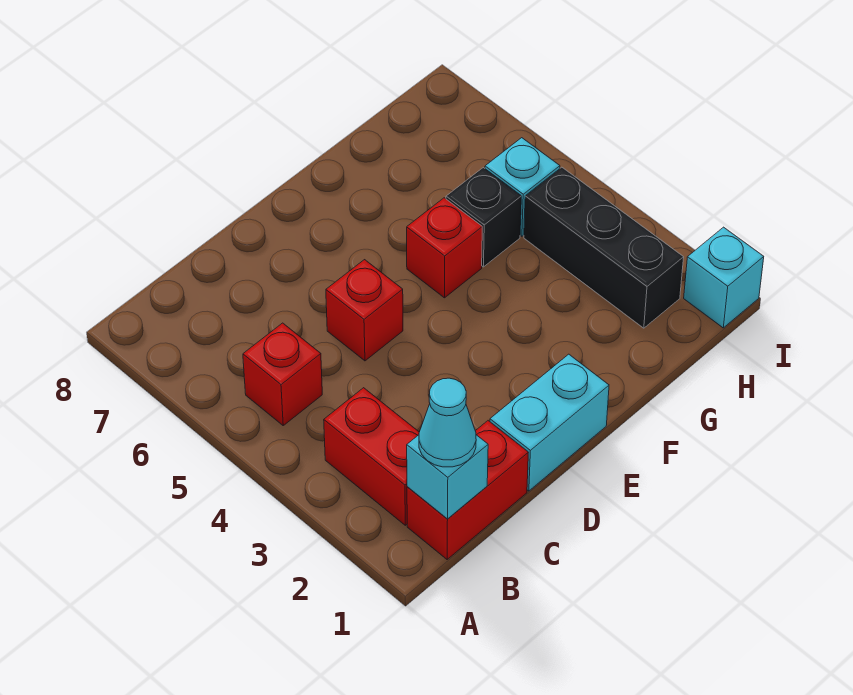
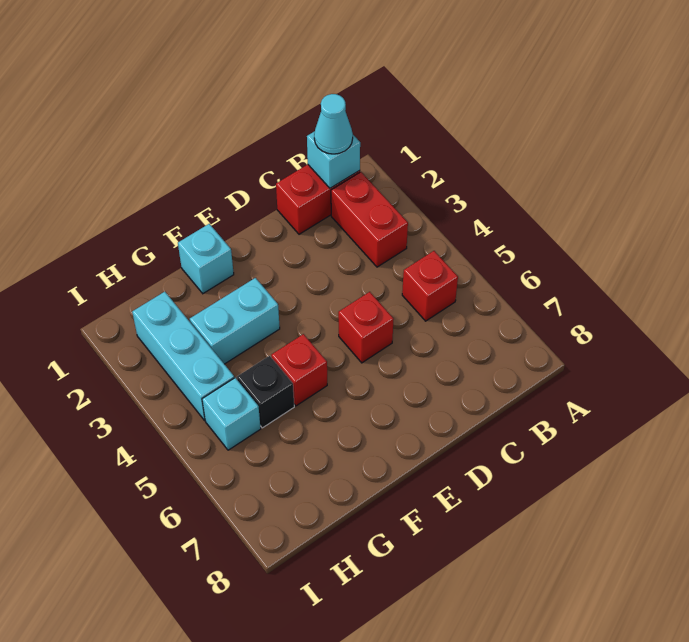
cyan 1x2 brick [490,354,609,491] -> cyan 1x2 brick moved to [190,278,280,364]
black 1x3 brick [524,167,684,328] -> cyan 1x3 brick [132,292,234,420]
cyan 1x1 brick [684,227,764,328] -> cyan 1x1 brick moved to [178,224,234,293]

